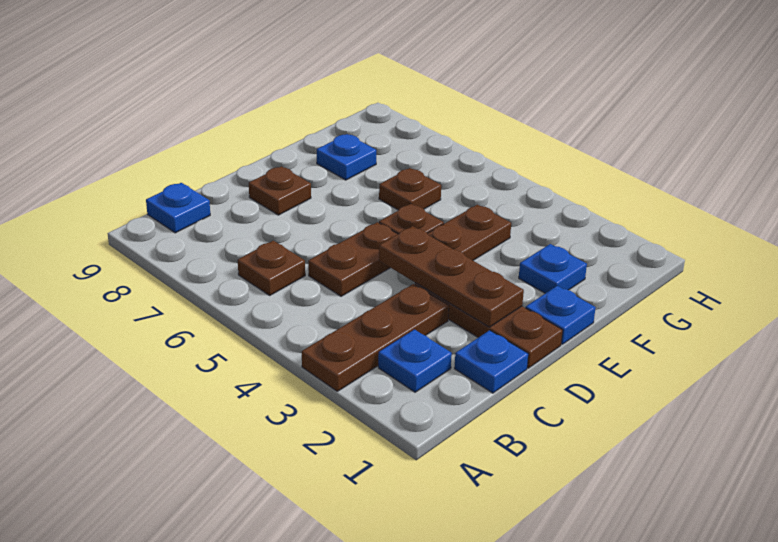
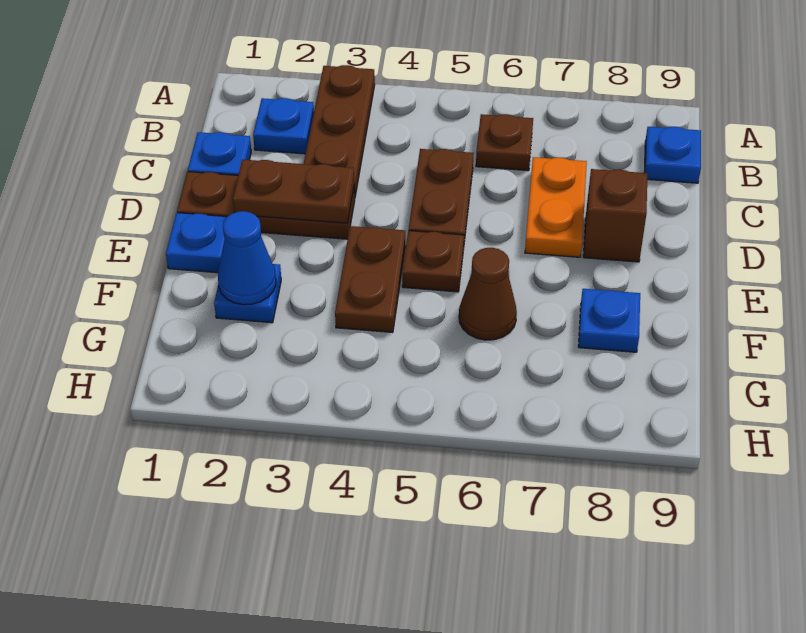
none -> orange 1x2 plate [525,157,587,257]
brown 1x3 plate [379,226,524,327] -> brown 1x2 plate [233,160,354,223]
brown 1x1 plate [249,166,311,215] -> brown 1x1 brick [583,169,648,262]
none -> blue 1x1 cone [218,211,276,305]
brown 1x1 plate [379,168,441,210] -> brown 1x1 cone [459,248,517,340]

